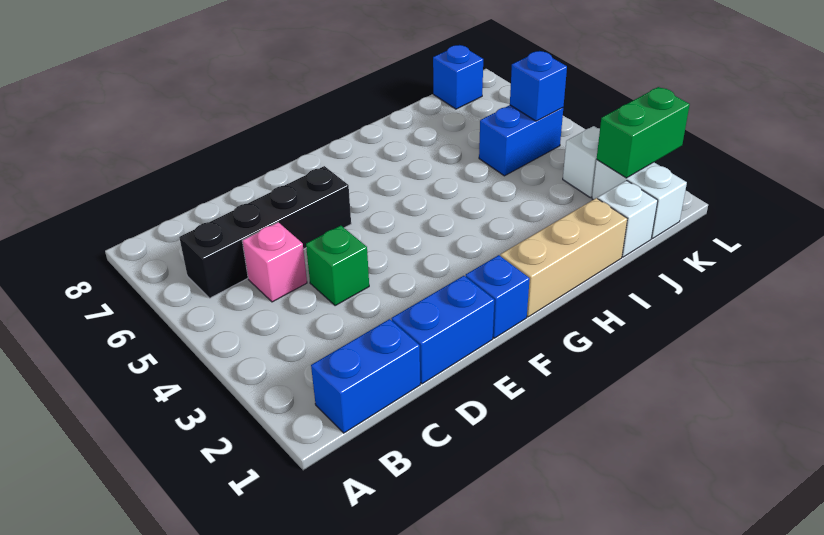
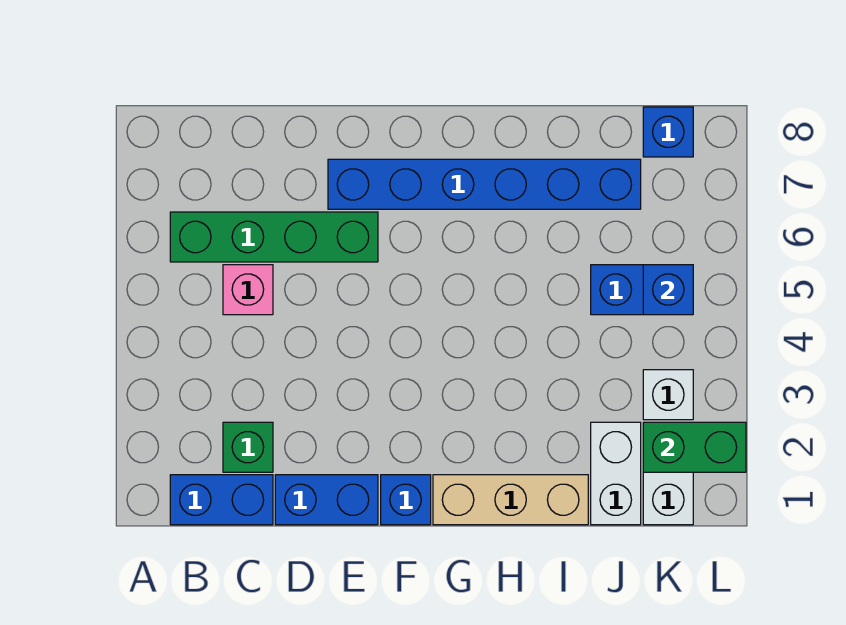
black 1x4 brick [179,166,351,298] -> green 1x4 brick [170,212,378,262]
green 1x1 brick [306,226,369,306] -> green 1x1 brick moved to [223,422,273,472]
none -> blue 1x6 brick [328,159,641,209]
white 1x1 brick [598,181,658,257] -> white 1x2 brick [591,422,641,525]

